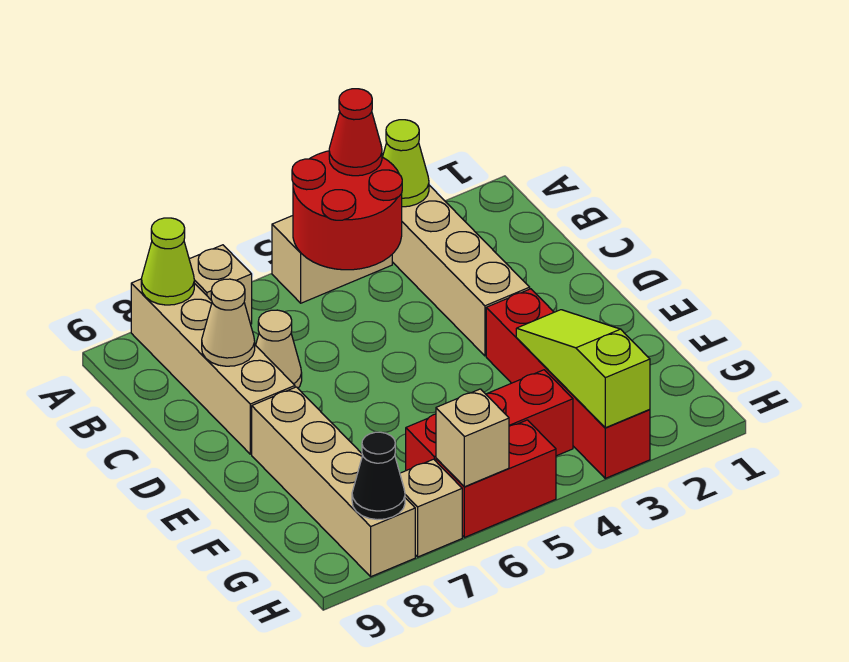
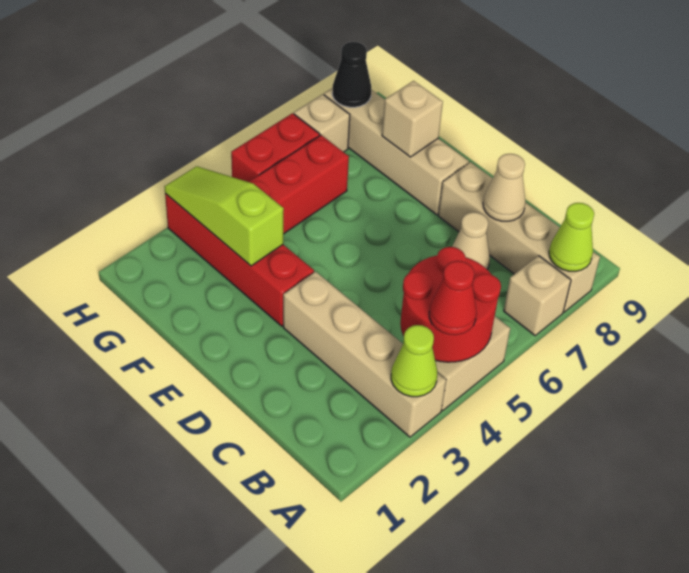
lime 1x3 slope [516,310,650,428] -> lime 1x3 slope turned to [164,166,284,266]
tan 1x1 brick [436,389,509,487] -> tan 1x1 brick moved to [382,81,443,157]

